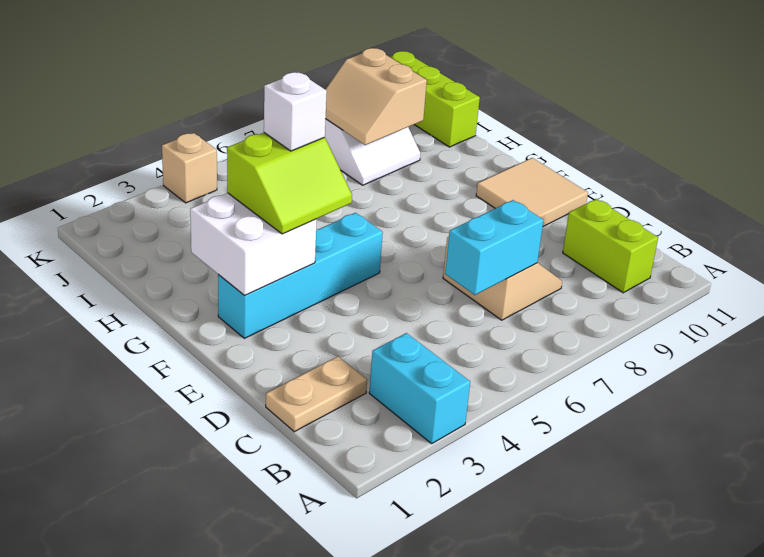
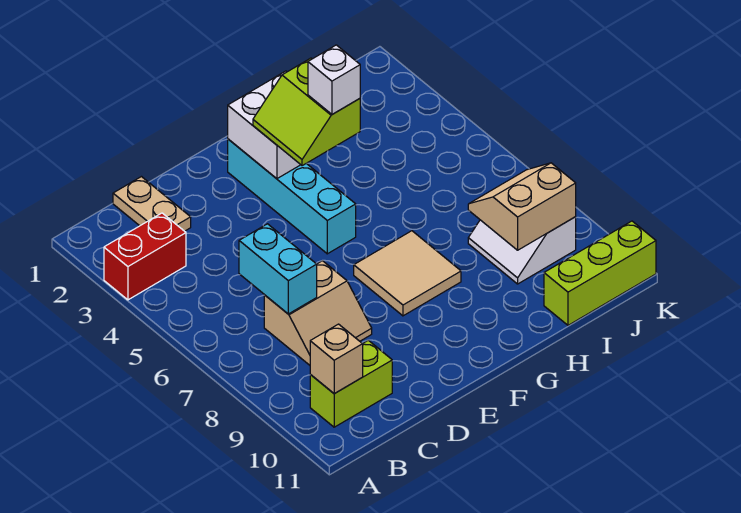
cyan 1x2 brick [369,333,470,444] -> red 1x2 brick [104,213,186,300]
tan 2x2 tile [476,158,588,226] -> tan 2x2 tile moved to [354,231,461,316]
tan 1x1 brick [162,133,217,203] -> tan 1x1 brick moved to [310,324,363,394]

